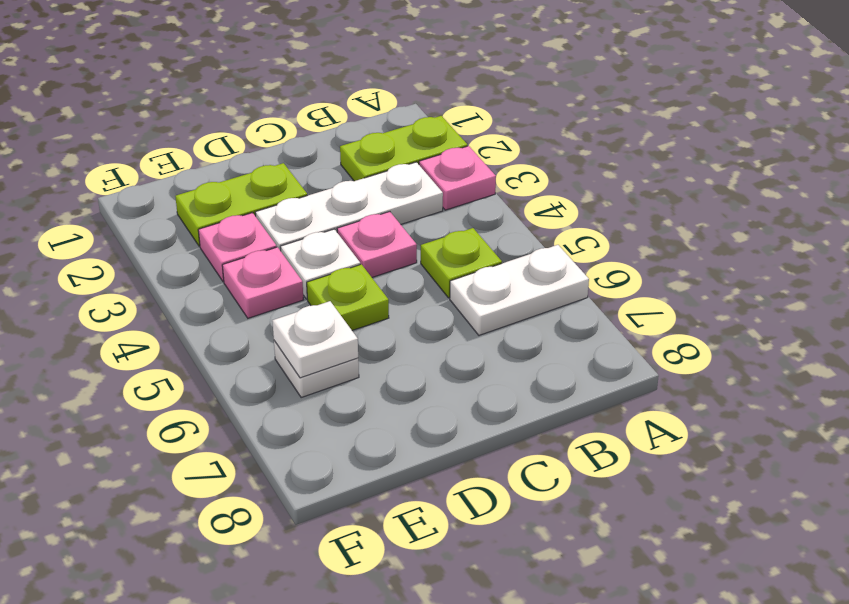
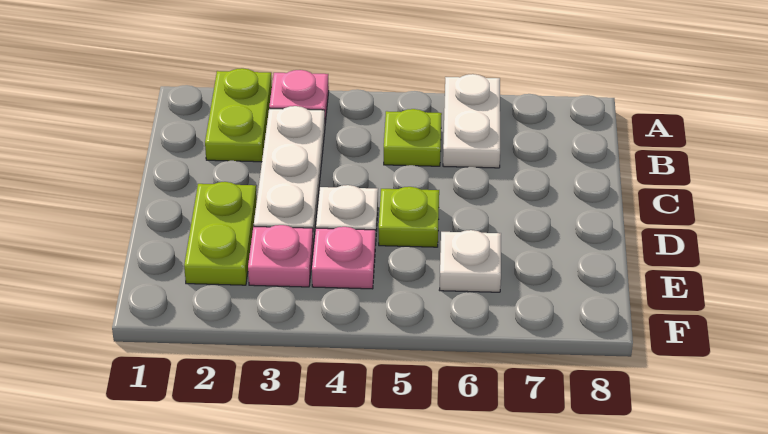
pink 1x1 plate [337,212,417,277] -> none
white 1x1 plate [272,301,358,378] -> none

